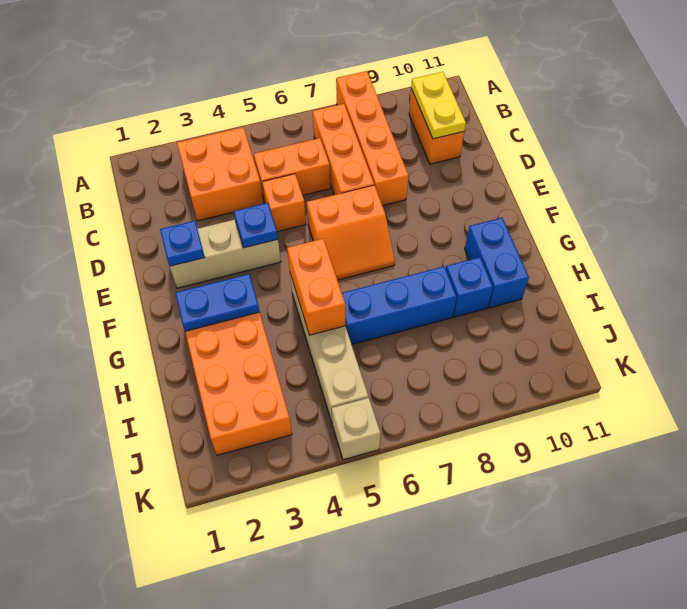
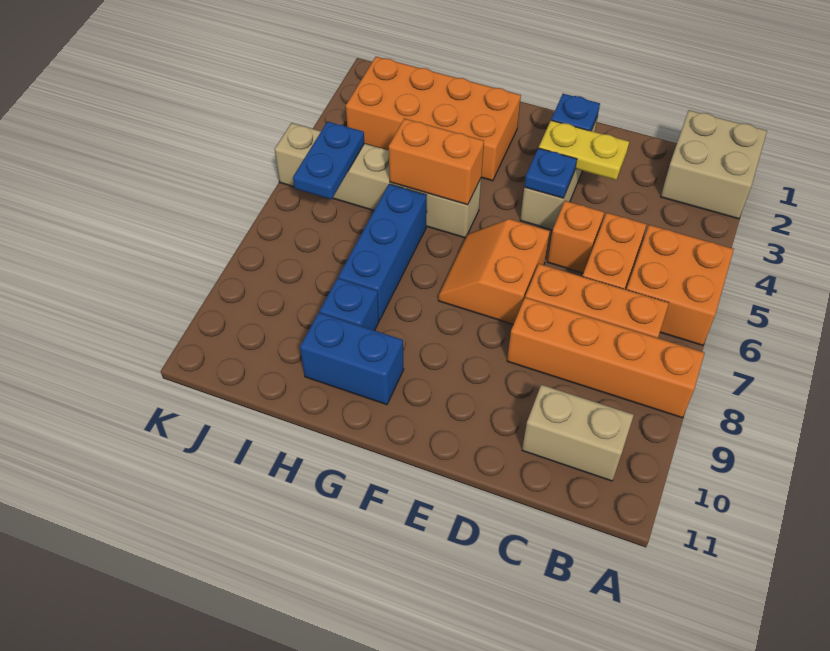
none -> tan 2x2 brick [661,110,767,219]
orange 2x2 brick [177,127,263,221] -> orange 2x2 brick moved to [627,225,734,345]
orange 1x2 brick [409,89,464,164] -> tan 1x2 brick [522,385,634,481]
yellow 1x2 plate [411,72,466,139] -> yellow 1x2 plate moved to [539,120,629,180]
blue 1x2 plate [175,274,260,331] -> blue 1x2 plate moved to [293,122,364,199]

